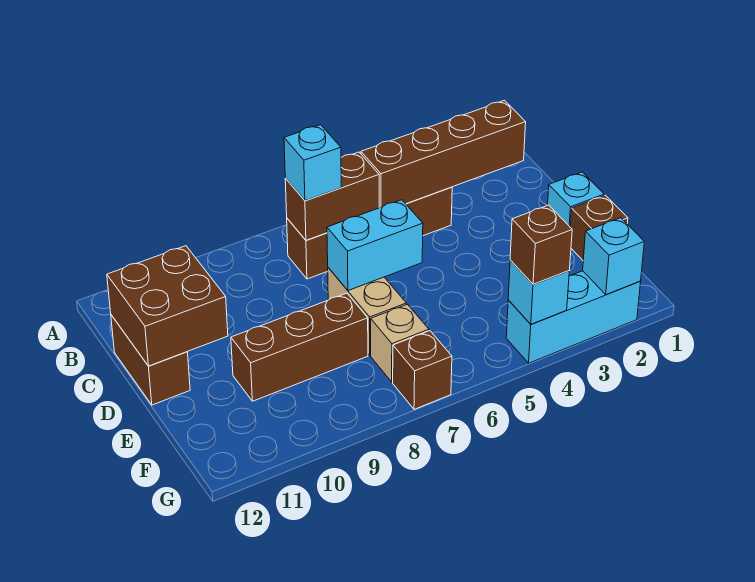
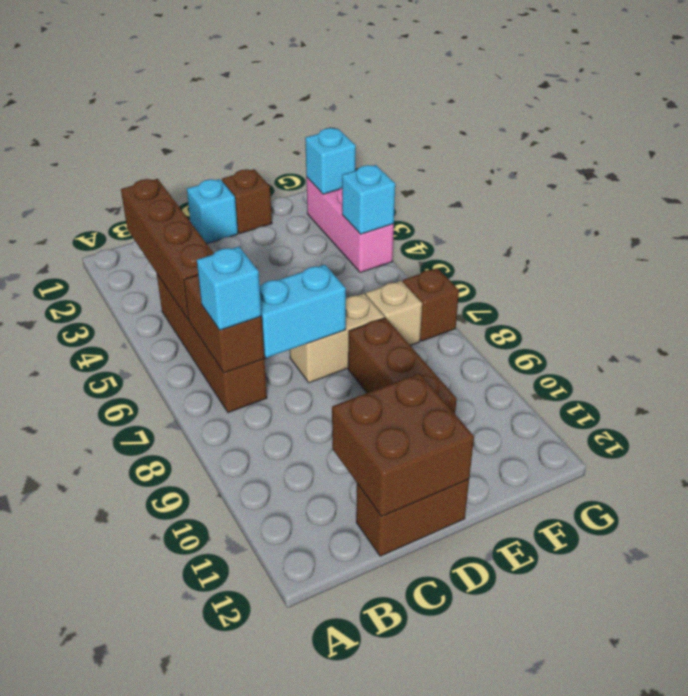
cyan 1x2 brick [327,200,423,291] -> cyan 1x2 brick turned to [260,265,346,358]
cyan 1x3 brick [506,271,641,363] -> pink 1x3 brick [306,177,394,273]
brown 1x1 brick [510,205,572,284] -> none

